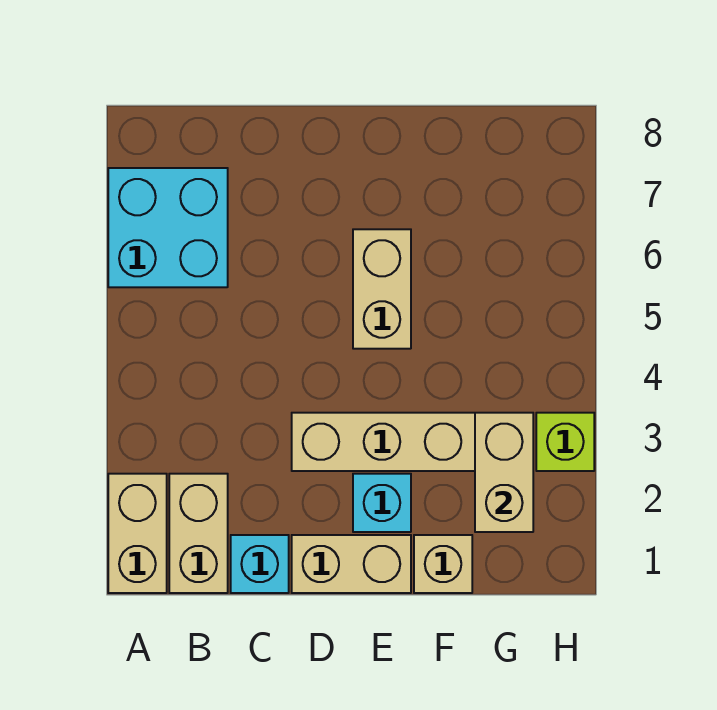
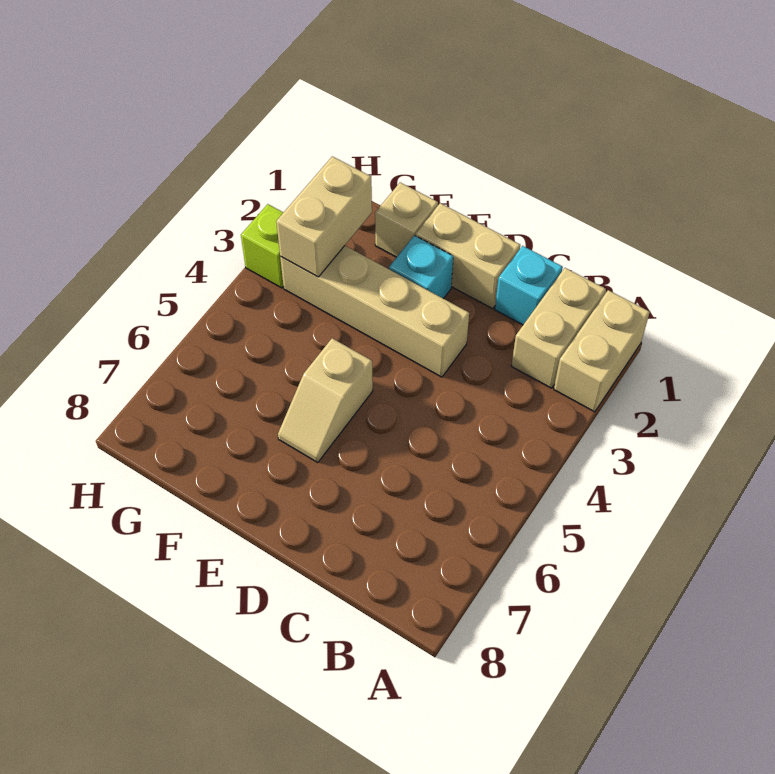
cyan 2x2 brick [108,168,228,287] -> none
tan 1x2 brick [353,229,411,349] -> tan 1x2 slope [278,338,373,462]

